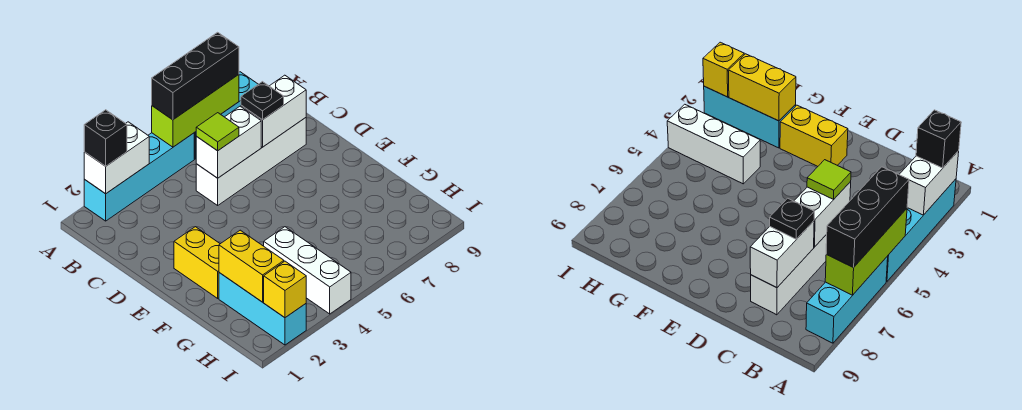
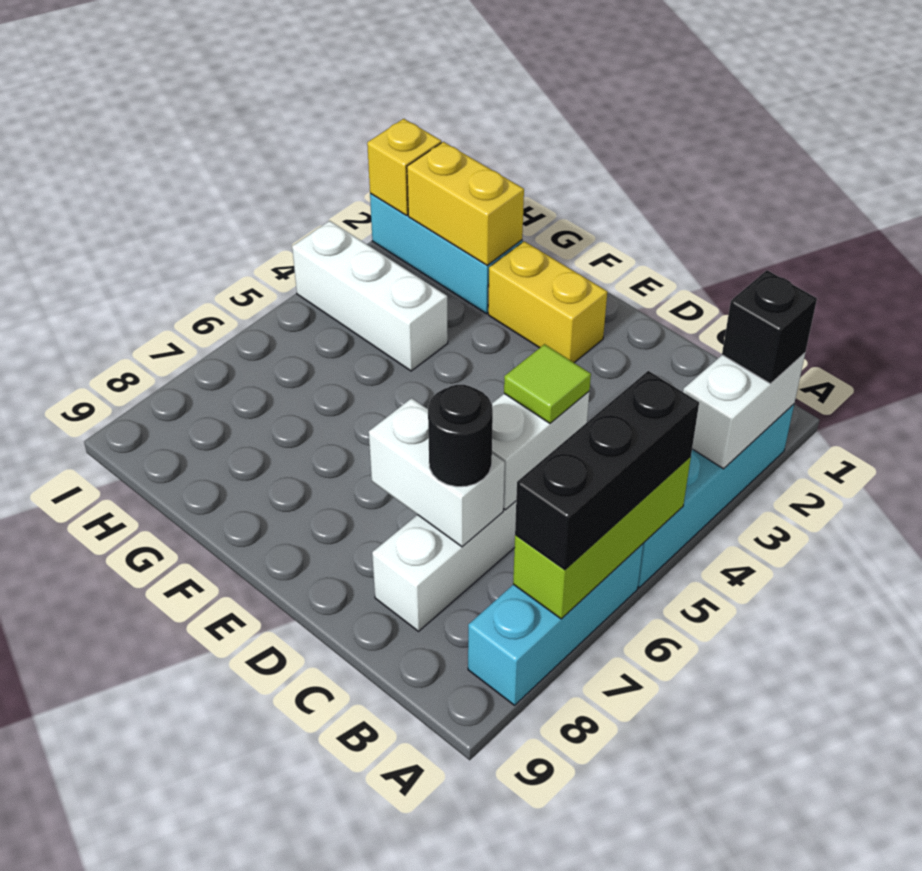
white 1x2 brick [241,75,306,147] -> white 1x2 brick turned to [369,398,505,547]
black 1x1 plate [241,82,284,120] -> black 1x1 round brick [428,385,493,487]

